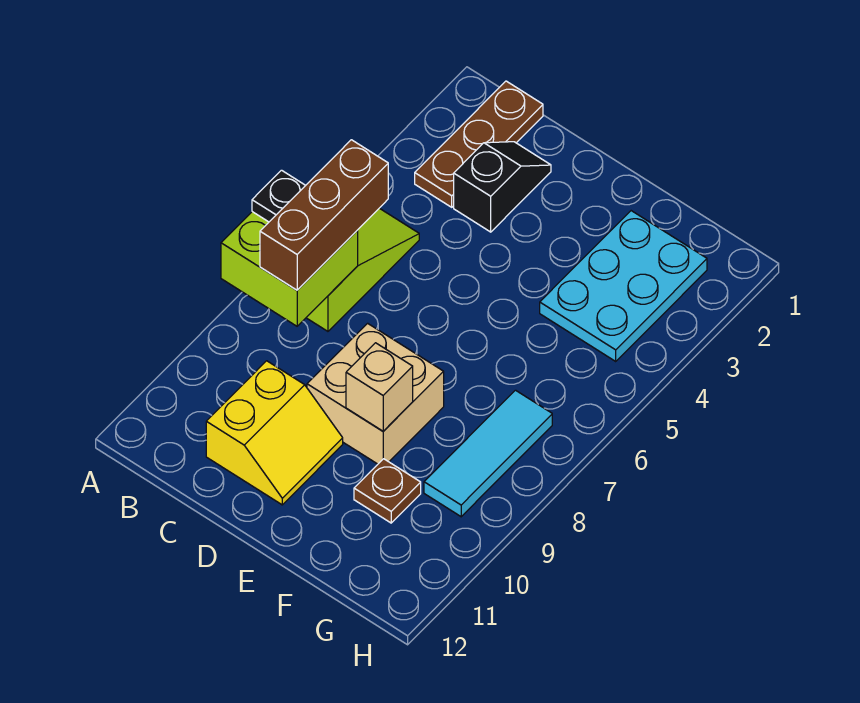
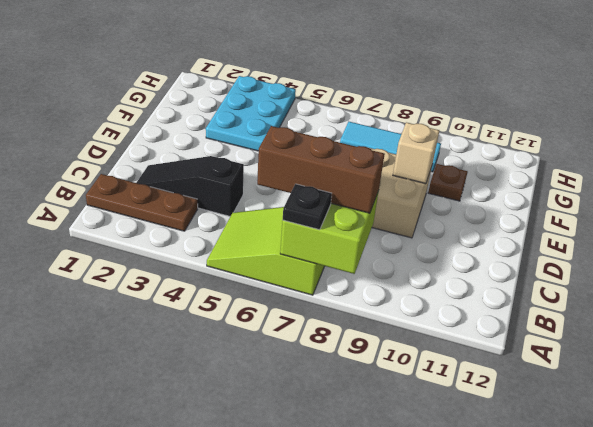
black 1x2 slope [454,142,551,232] -> black 1x3 slope [136,156,244,216]
yellow 2x2 slope [206,361,343,505] -> none
cyan 2x3 plate [540,211,707,361] -> cyan 2x3 plate turned to [206,76,296,151]

